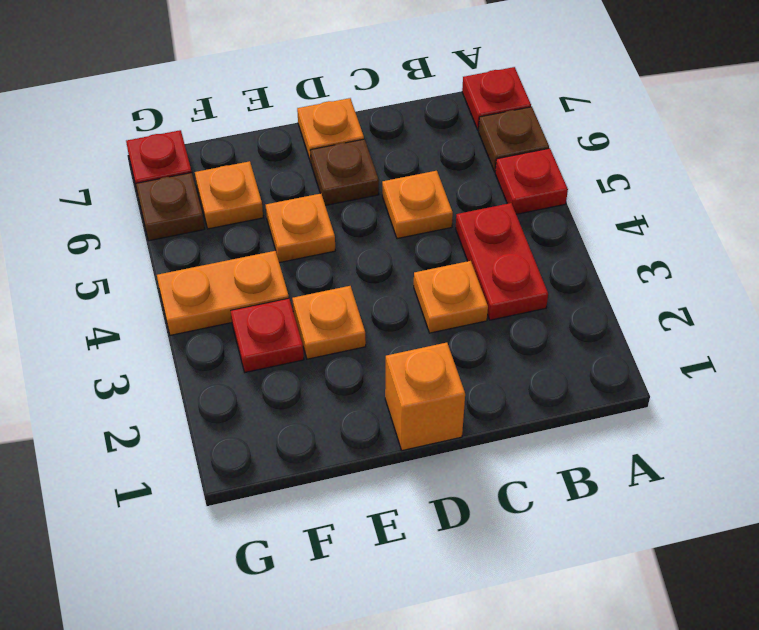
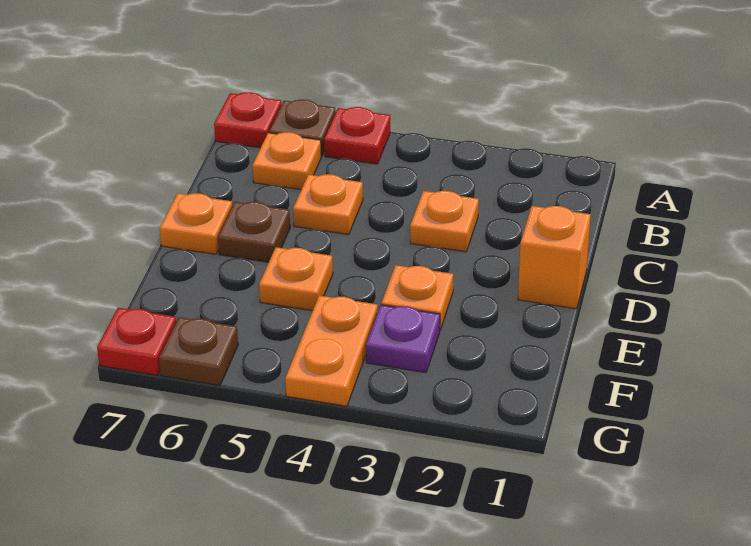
red 1x2 plate [456,203,548,320] -> none
red 1x1 plate [231,298,304,372] -> purple 1x1 plate [366,305,440,373]
orange 1x1 plate [195,161,263,229] -> orange 1x1 plate moved to [252,132,321,190]

